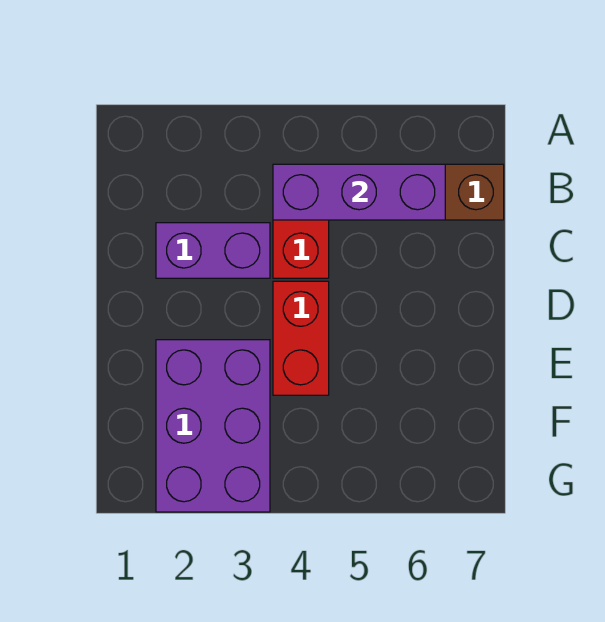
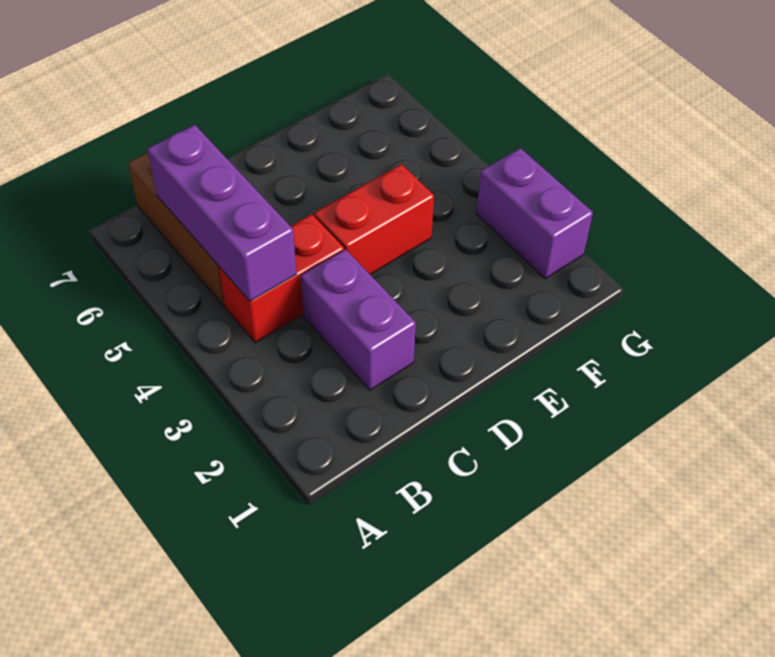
purple 2x3 brick [156,340,270,512] -> purple 1x2 brick [476,148,593,279]

